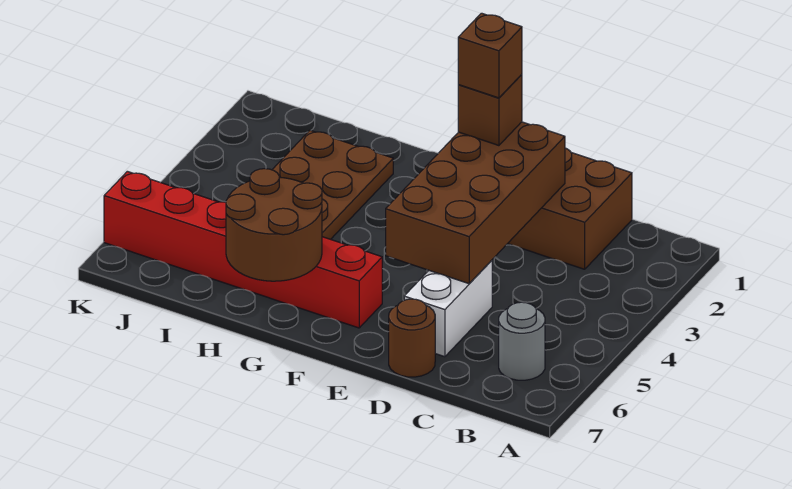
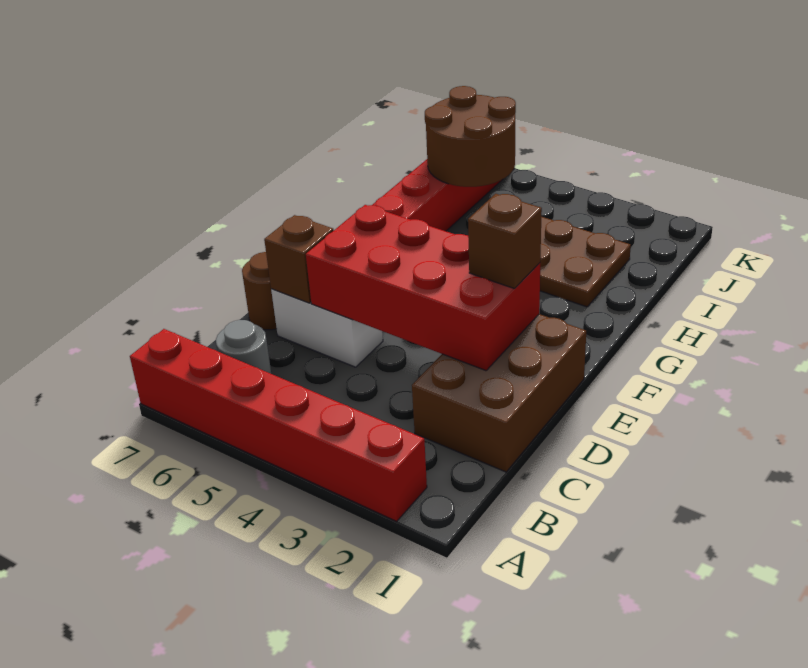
none -> red 1x6 brick [130,329,427,521]
brown 2x4 brick [386,122,565,284] -> red 2x4 brick [306,205,540,371]
brown 1x1 brick [458,13,522,98] -> brown 1x1 brick moved to [264,215,334,303]
brown 2x2 round brick [226,169,322,281] -> brown 2x2 round brick moved to [425,86,516,187]

